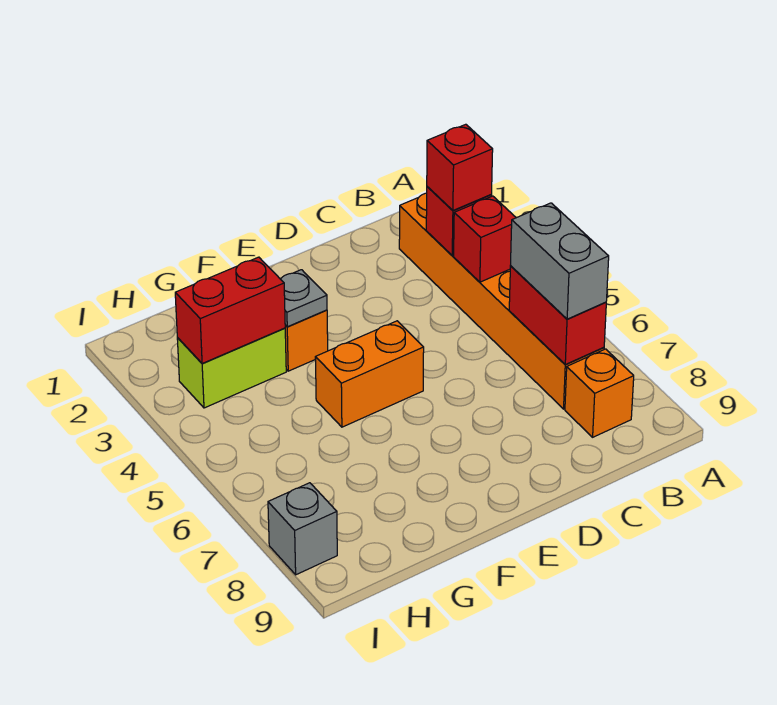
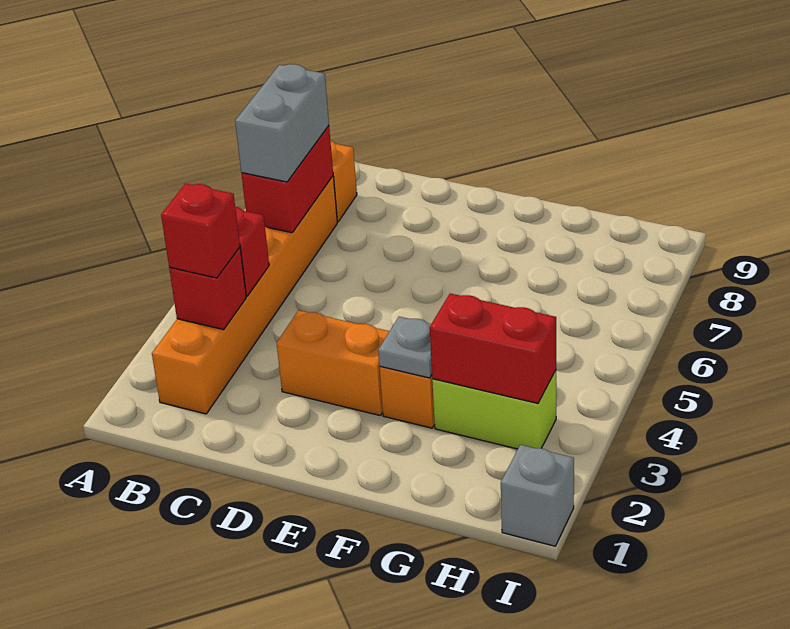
orange 1x2 brick [315,321,424,427] -> orange 1x2 brick moved to [277,310,390,416]
grey 1x1 brick [268,483,337,575] -> grey 1x1 brick moved to [501,445,574,546]

